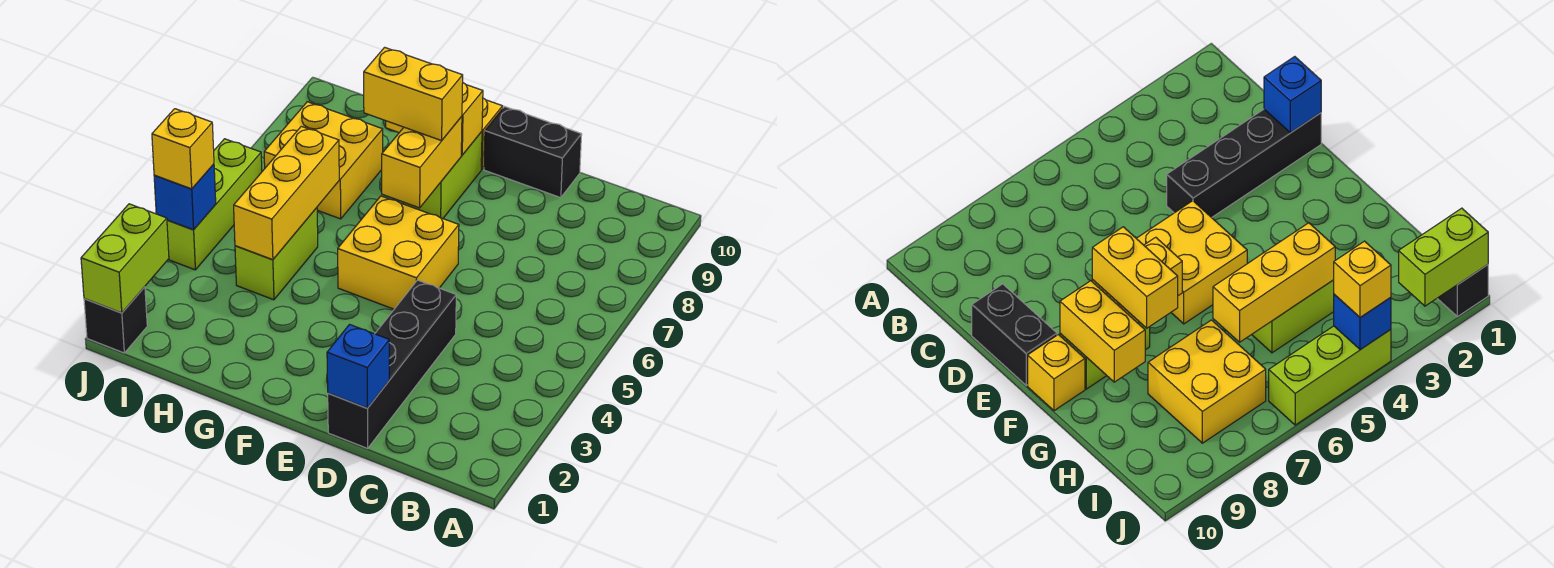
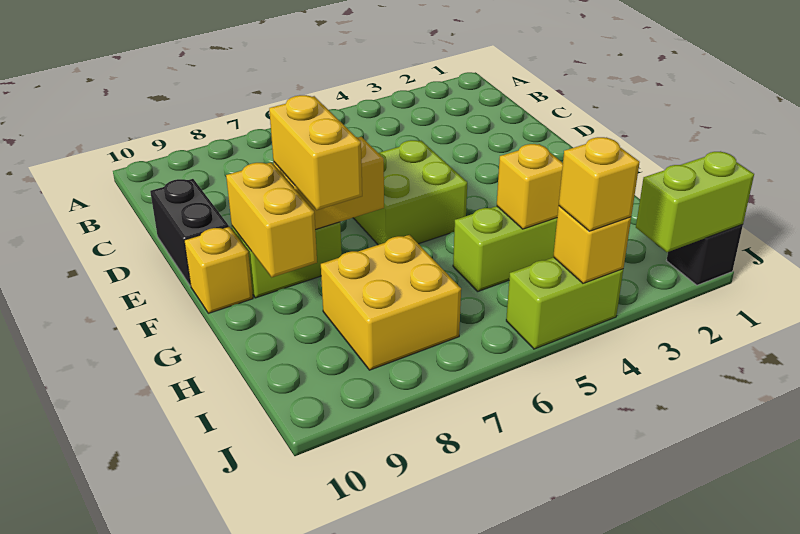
black 1x4 brick [328,280,456,448] -> none
blue 1x1 brick [327,324,389,408] -> none
yellow 2x2 brick [338,196,459,309] -> lime 2x2 brick [354,140,467,245]
yellow 1x3 brick [234,126,339,260] -> yellow 1x1 brick [497,144,563,229]
lime 1x3 brick [167,139,262,270] -> lime 1x2 brick [506,257,623,349]
blue 1x1 brick [154,164,216,230] -> yellow 1x1 brick [553,206,631,283]

